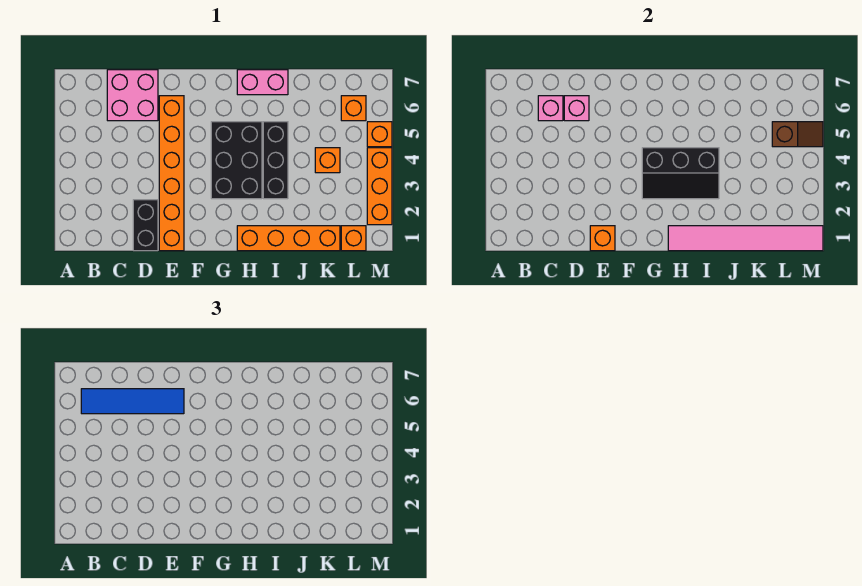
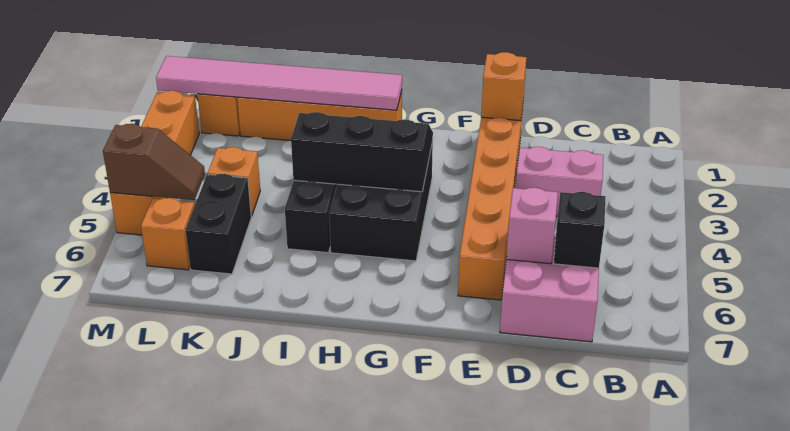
blue 1x4 tile [81,389,184,414] -> none
pink 1x1 brick [538,96,563,121] -> black 1x1 brick [554,192,605,268]
black 1x2 brick [133,200,158,251] -> black 1x2 brick moved to [185,174,251,274]
pink 1x2 brick [237,70,288,95] -> pink 1x2 brick moved to [516,147,604,216]
brown 1x2 slope [772,122,823,147] -> brown 1x2 slope turned to [103,124,205,200]

